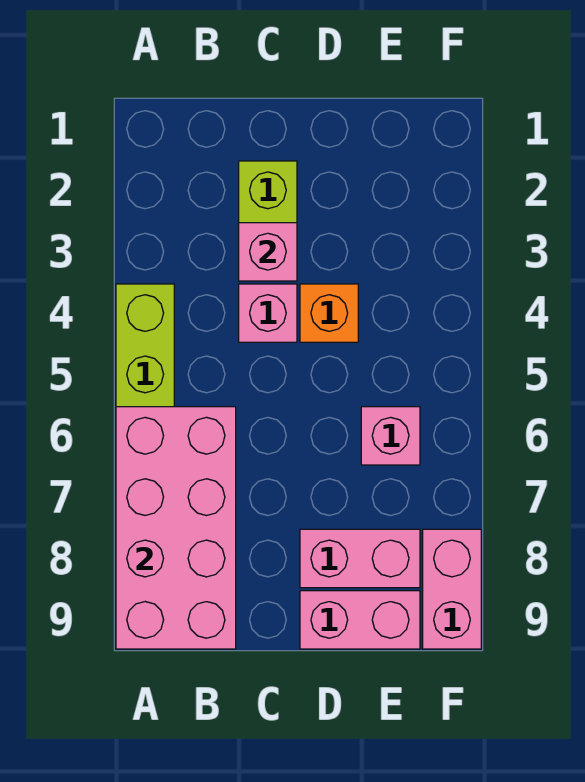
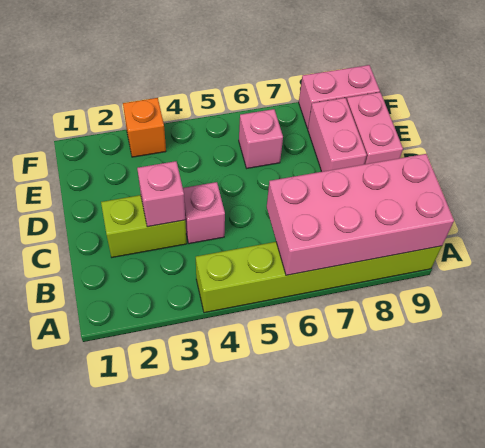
orange 1x1 brick [300,284,358,342] -> orange 1x1 brick moved to [123,98,166,157]

